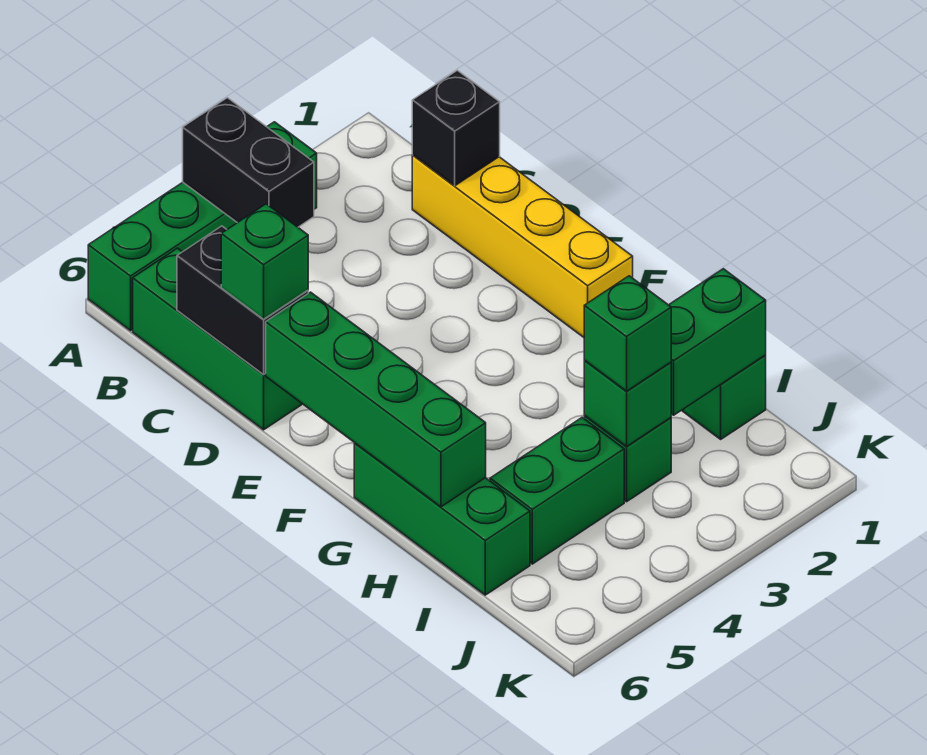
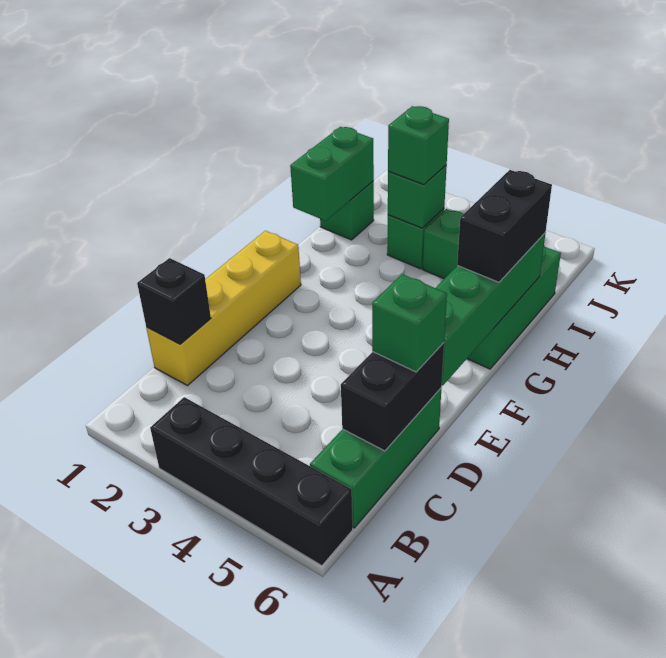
green 1x4 brick [88,122,317,331] -> black 1x4 brick [150,397,353,566]
black 1x2 brick [183,98,314,227] -> black 1x2 brick moved to [457,170,552,282]
green 1x2 brick [669,269,766,415] -> green 1x2 brick turned to [290,127,374,221]

